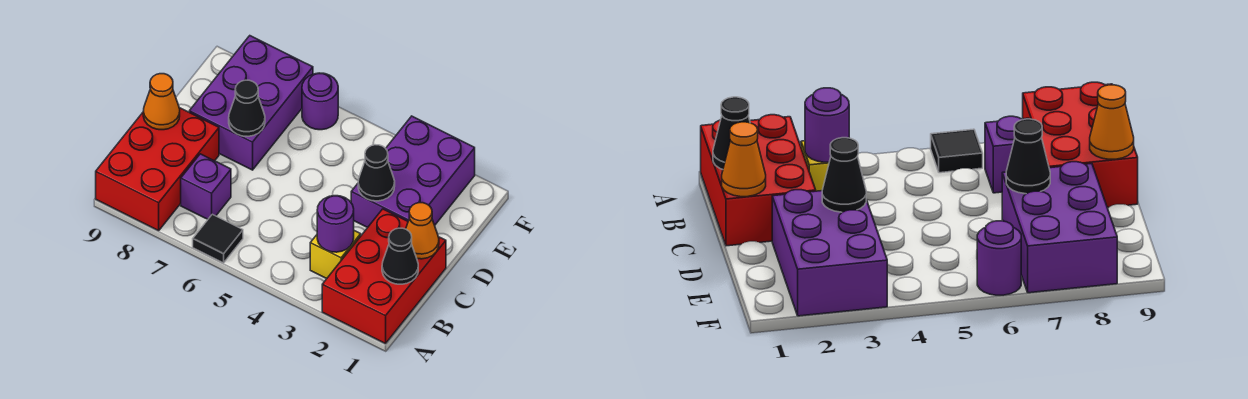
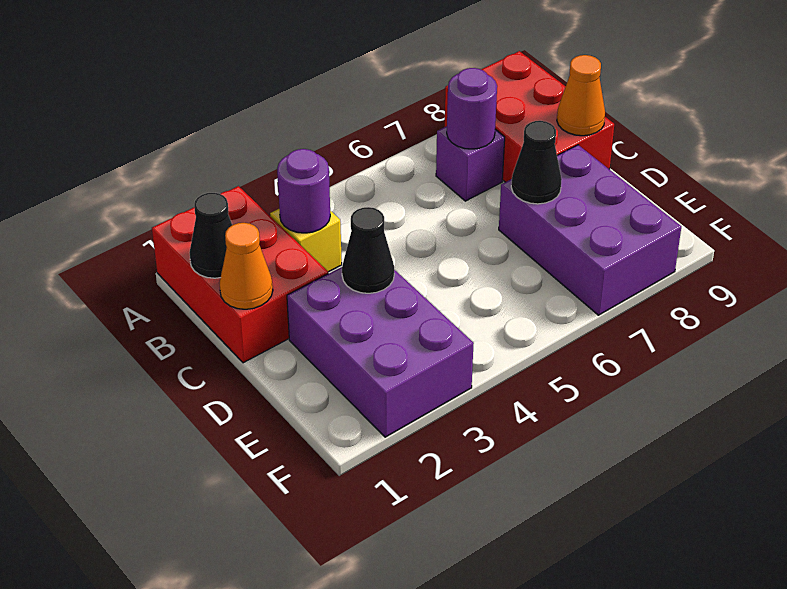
black 1x1 tile [193,214,243,263] -> none
purple 1x1 round brick [302,73,338,130] -> purple 1x1 round brick moved to [447,68,497,149]

